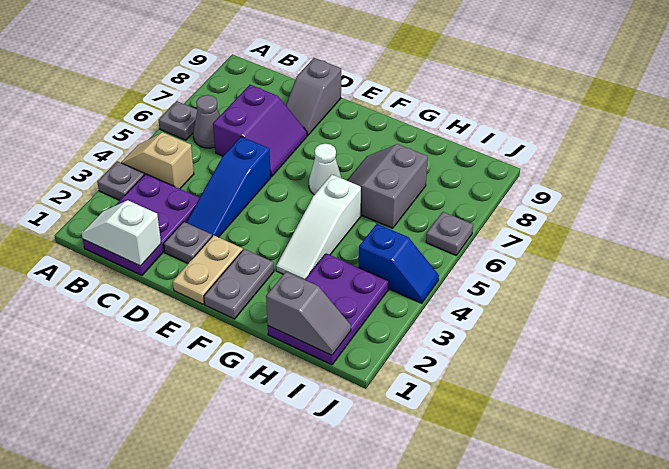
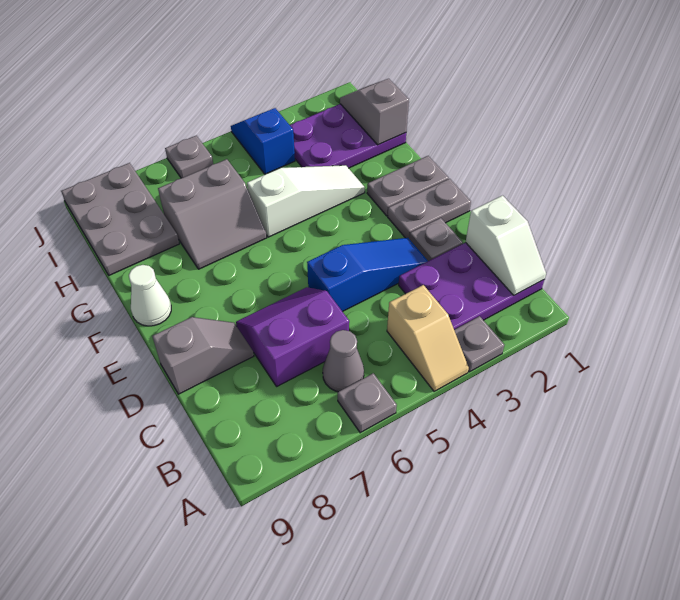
tan 1x2 plate [173,235,243,304] -> grey 1x2 plate [388,179,471,239]
white 1x1 cone [309,144,341,195] -> white 1x1 cone moved to [129,265,171,326]
none -> grey 2x3 plate [61,163,179,275]

